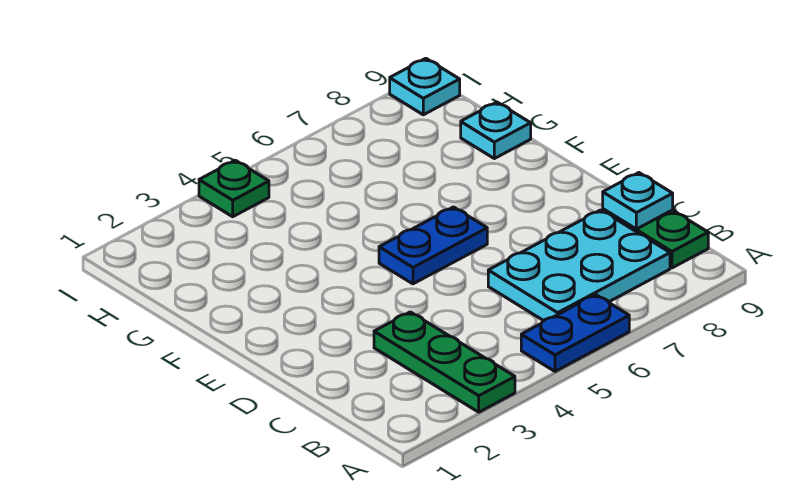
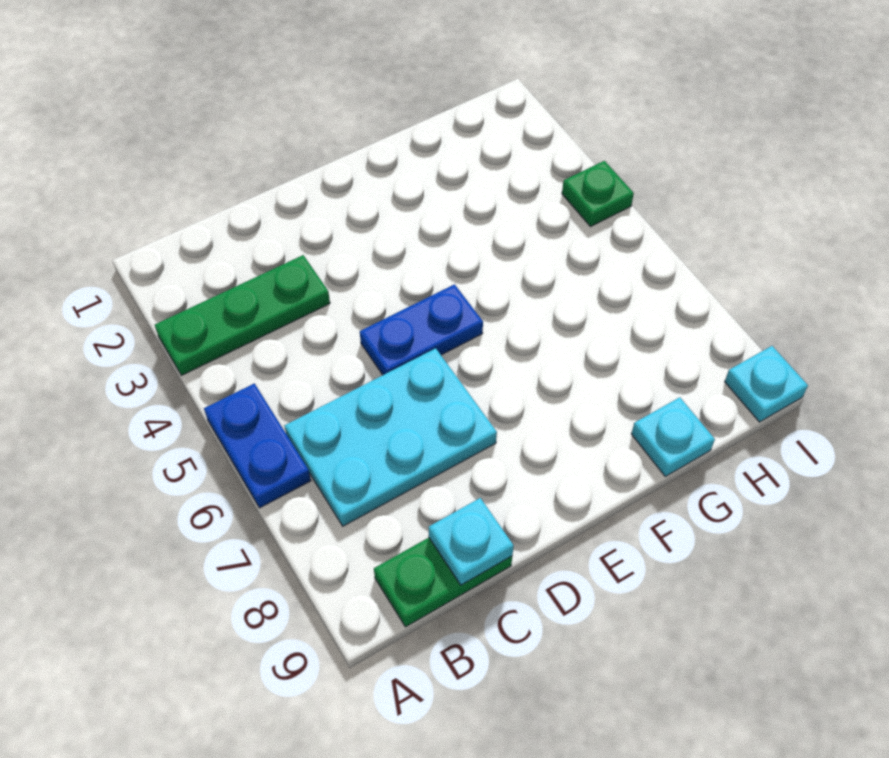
cyan 2x3 plate [488,210,670,321] -> cyan 2x3 plate turned to [284,348,497,526]
blue 1x2 plate [379,207,487,284] -> blue 1x2 plate turned to [360,284,483,375]

